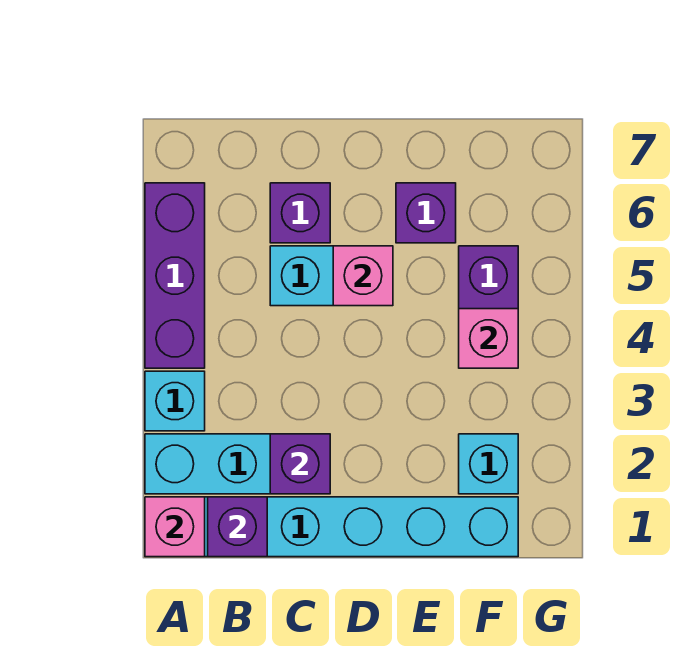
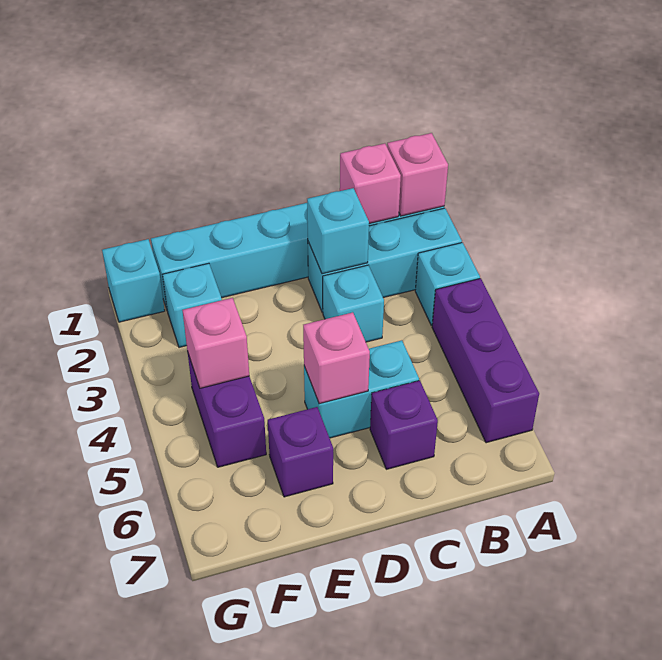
purple 1x1 brick [208,497,267,557] -> pink 1x1 brick [340,143,401,224]
purple 1x1 brick [270,434,330,494] -> cyan 1x1 brick [307,188,369,274]
none -> cyan 1x1 brick [323,265,384,342]
none -> cyan 1x1 brick [102,239,165,322]

